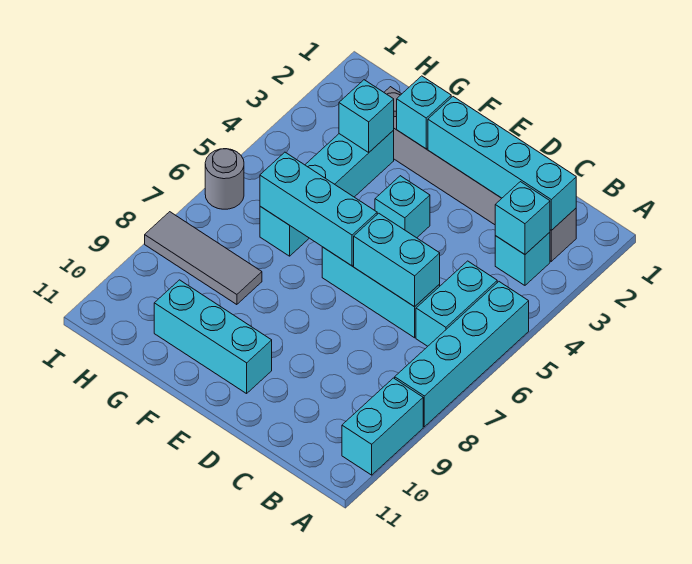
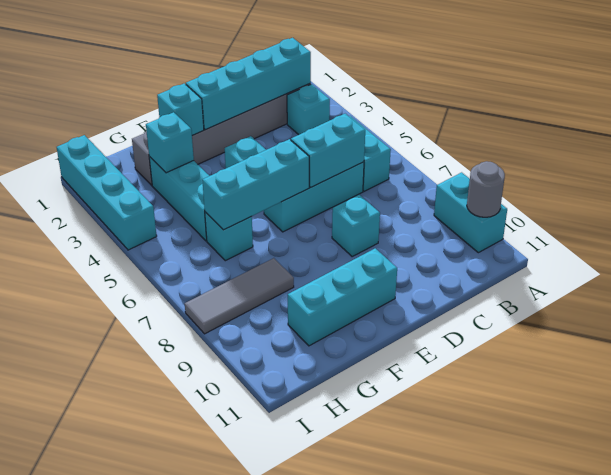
cyan 1x4 brick [395,282,529,427] -> cyan 1x4 brick moved to [57,135,157,250]
cyan 1x1 brick [495,182,550,254] -> cyan 1x1 brick moved to [332,195,380,256]
grey 1x1 round brick [205,149,244,209] -> grey 1x1 round brick moved to [467,161,505,217]

